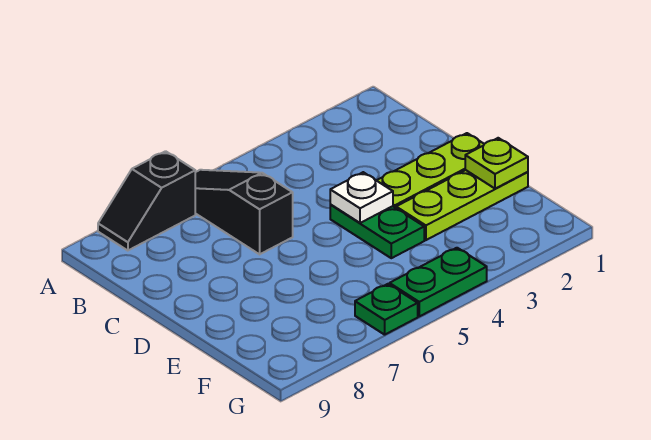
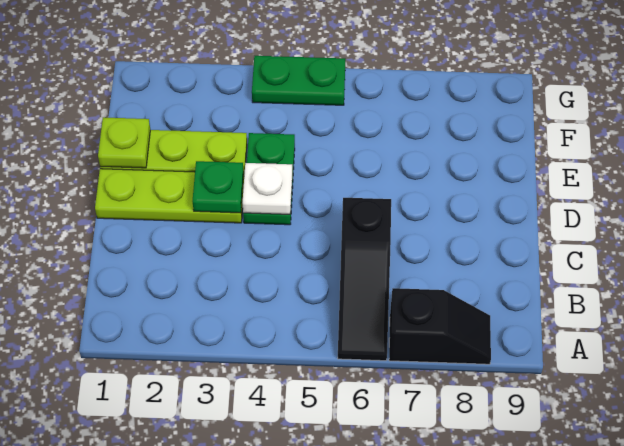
green 1x1 plate [355,284,418,335] -> green 1x1 plate moved to [192,161,244,213]

